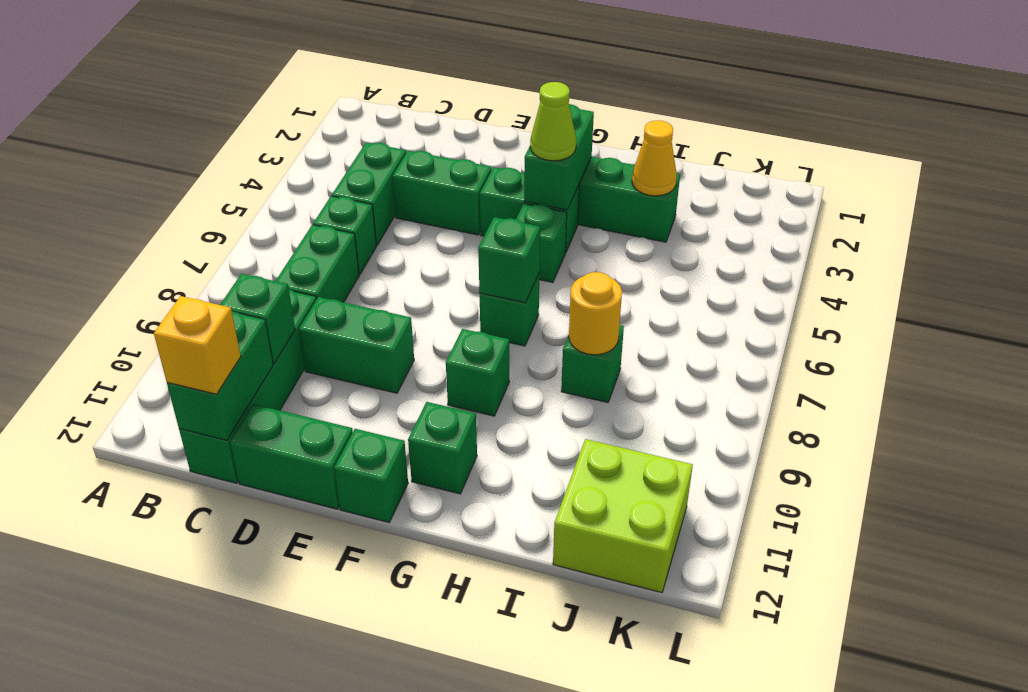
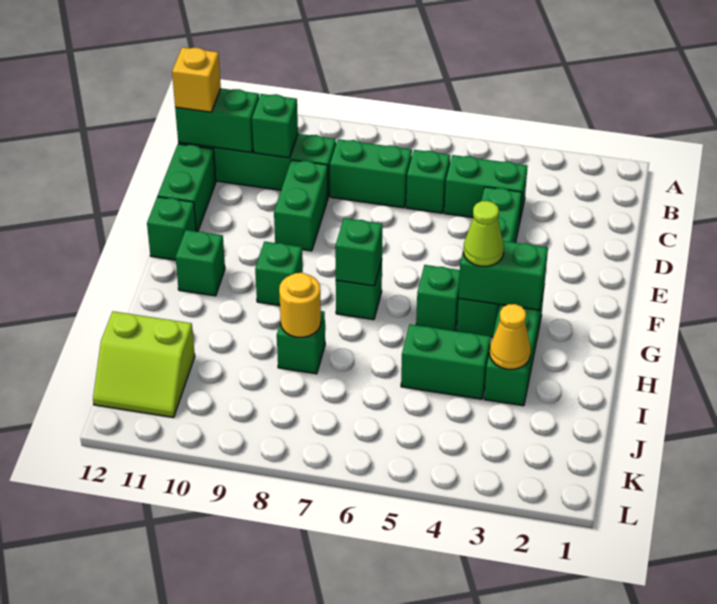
none -> green 1x2 brick [401,324,491,399]
lime 2x2 brick [553,439,693,593] -> lime 2x2 slope [93,311,195,418]

